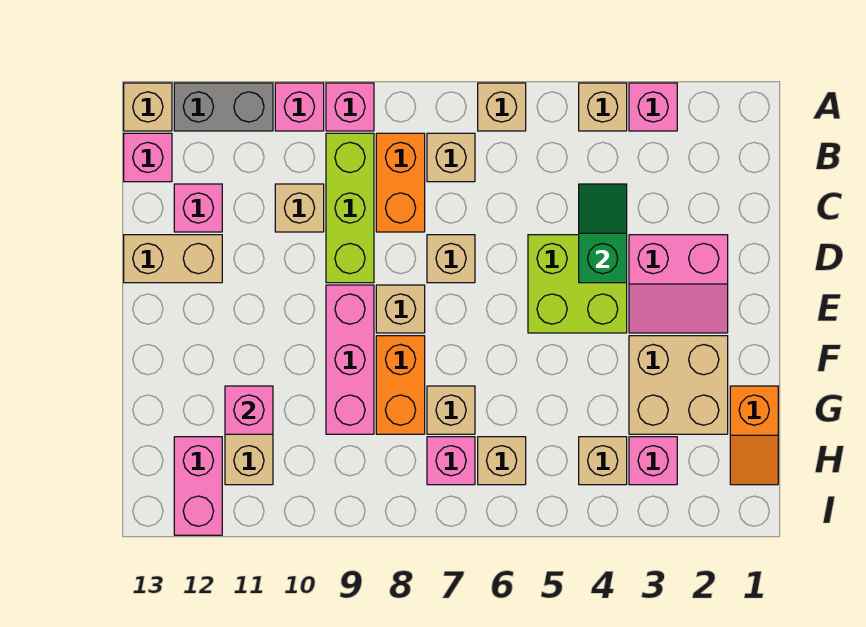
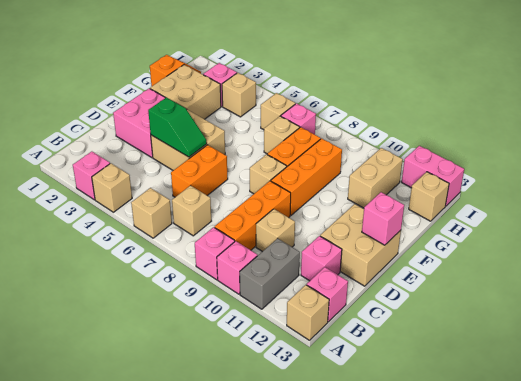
grey 1x2 brick [174,83,273,131] -> grey 1x2 brick turned to [240,238,300,309]
orange 1x2 brick [376,133,425,232] -> orange 1x2 brick moved to [171,145,228,197]
lime 1x3 brick [326,133,374,283] -> orange 1x3 brick [215,181,291,250]
green 1x2 slope [579,184,627,283] -> green 1x2 slope turned to [148,97,207,157]
pink 2x2 slope [629,235,728,333] -> pink 2x2 brick [113,88,166,158]
lime 2x2 brick [528,235,627,333] -> tan 2x2 brick [151,110,225,170]
tan 1x1 brick [427,235,475,283] -> tan 1x1 brick moved to [409,172,449,221]
tan 1x2 brick [124,235,222,283] -> tan 2x2 brick [320,204,401,286]
pink 1x3 brick [326,285,374,434] -> orange 1x3 brick [271,138,342,216]
pink 1x1 brick [225,386,273,434] -> pink 1x1 brick moved to [362,192,404,245]
pink 1x2 brick [174,437,222,535] -> pink 1x2 brick turned to [402,146,464,206]

